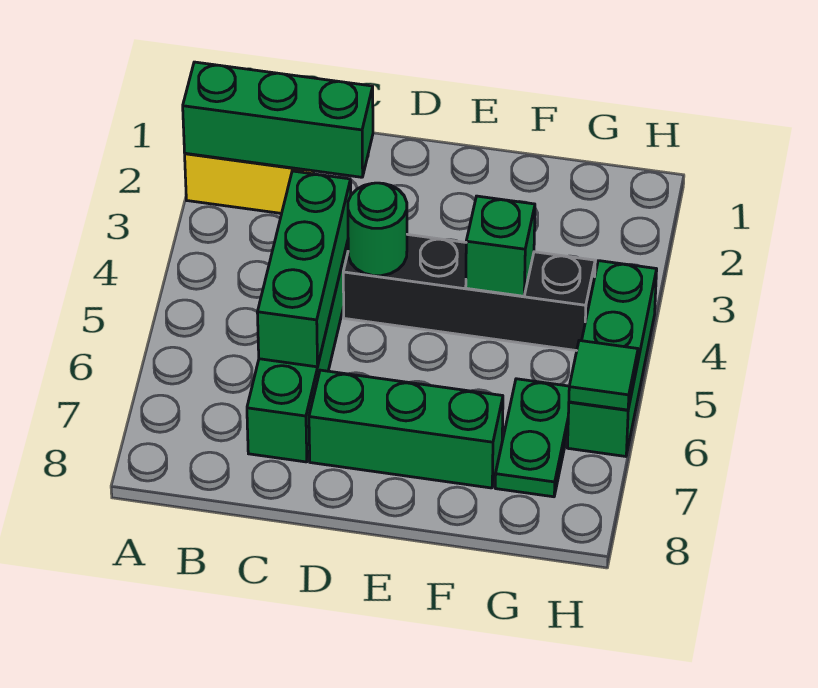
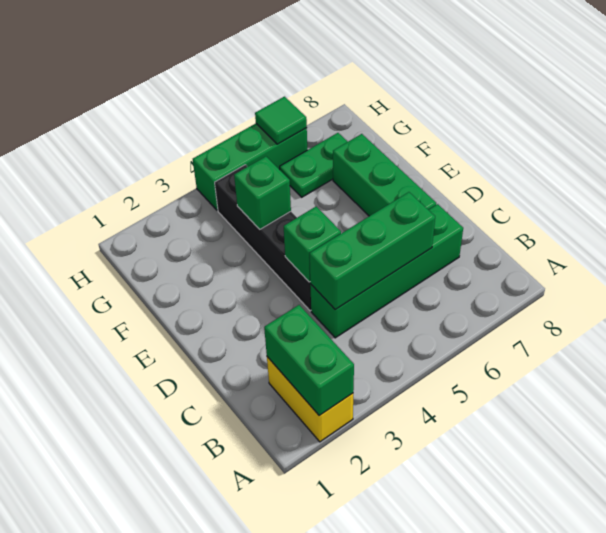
green 1x3 brick [183,62,373,177] -> green 1x2 brick [264,305,354,416]
green 1x1 round brick [348,183,407,276] -> green 1x1 brick [284,207,341,282]

